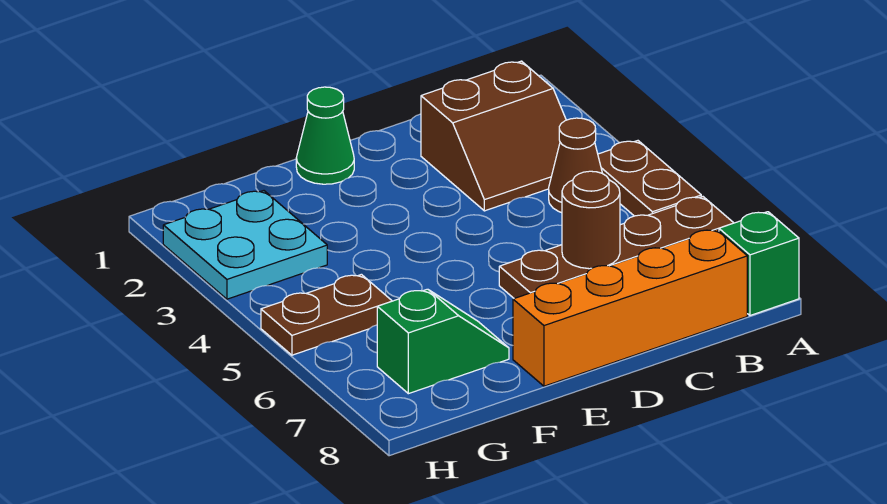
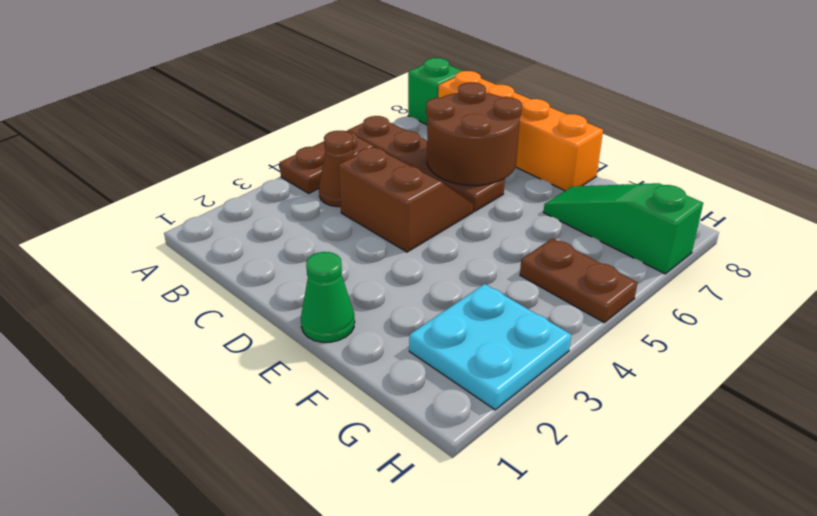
brown 2x2 slope [421,61,566,211] -> brown 2x2 slope moved to [339,147,473,252]
brown 1x1 round brick [562,171,620,269] -> brown 2x2 round brick [426,82,522,185]
green 1x2 slope [377,289,509,394] -> green 1x3 slope [544,183,703,274]

